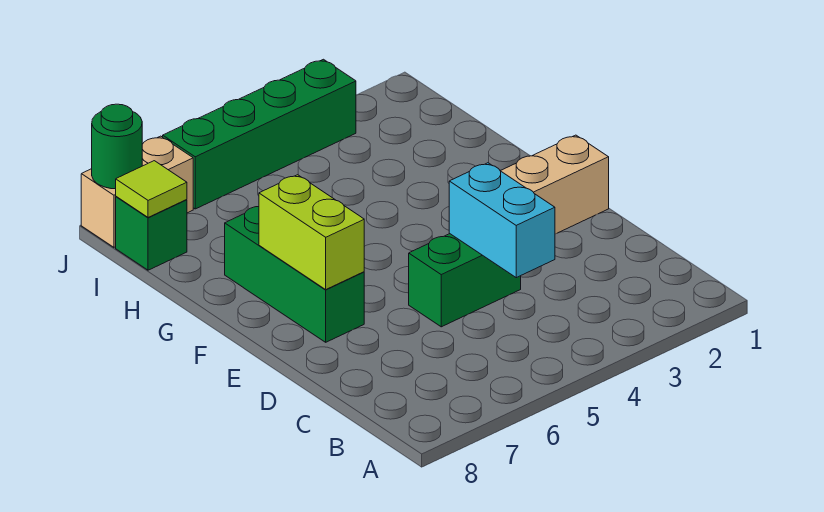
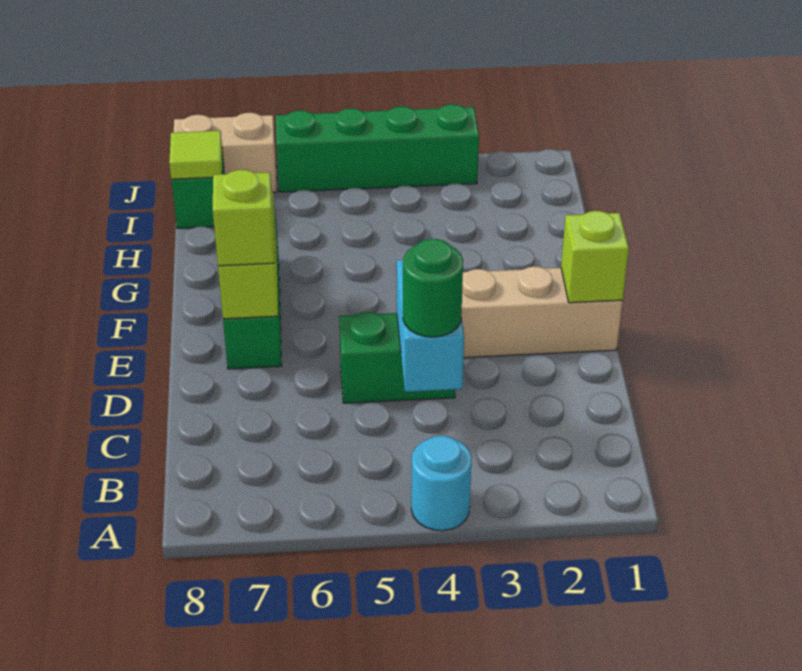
none -> cyan 1x1 round brick [411,436,472,531]
none -> lime 1x1 brick [561,211,629,303]
none -> lime 1x1 brick [213,170,275,266]
green 1x1 round brick [92,104,142,189] -> green 1x1 round brick moved to [403,239,463,337]

